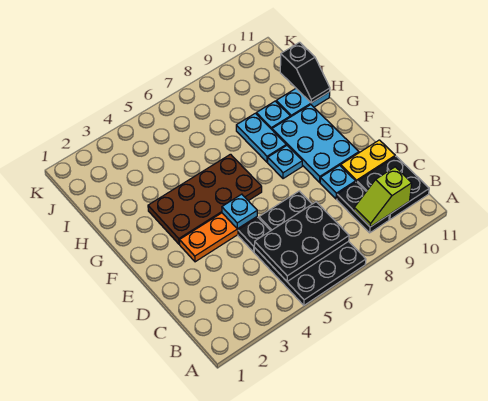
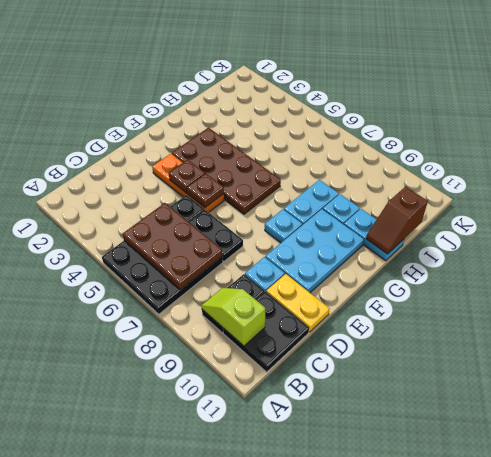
black 2x3 plate [254,202,349,282] -> brown 2x3 plate [123,203,222,290]
none -> brown 1x1 plate [169,160,205,193]
cyan 1x1 plate [222,194,257,229] -> brown 1x1 plate [187,173,224,208]
black 1x2 slope [280,42,330,103] -> brown 1x2 slope [366,187,428,254]

